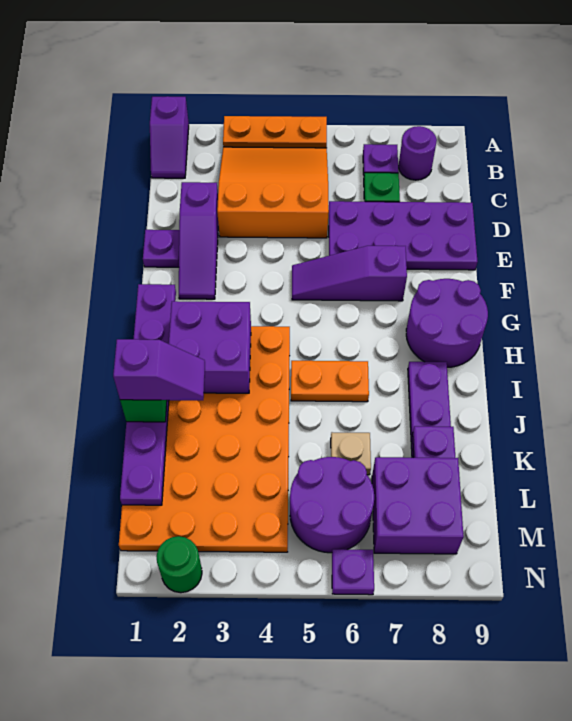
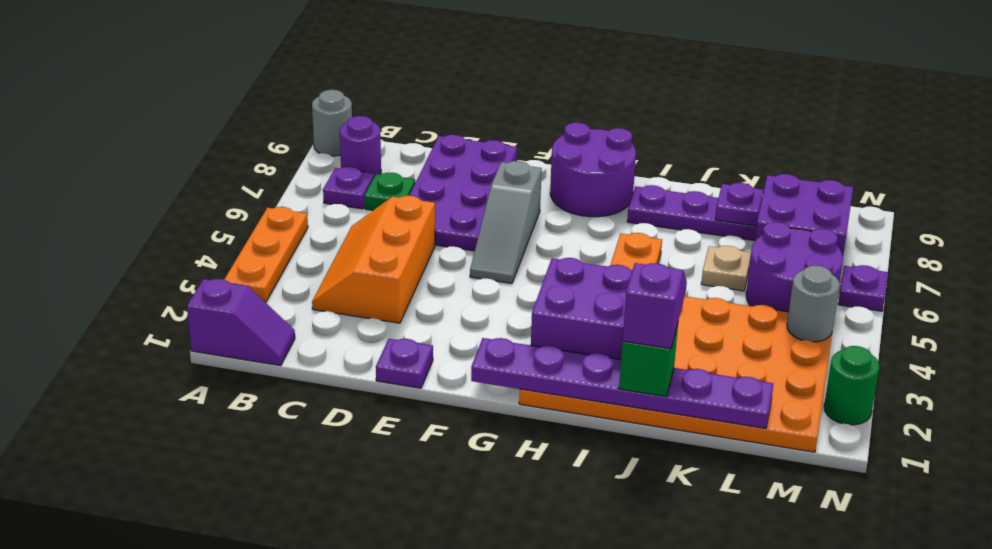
none -> grey 1x1 round brick [312,90,352,156]
orange 3x3 slope [217,147,329,238] -> orange 2x3 slope [312,196,435,323]
purple 1x3 slope [179,182,218,299] -> none
purple 1x3 slope [292,246,407,301] -> grey 1x3 slope [470,161,542,283]
none -> grey 1x1 round brick [787,266,839,342]

